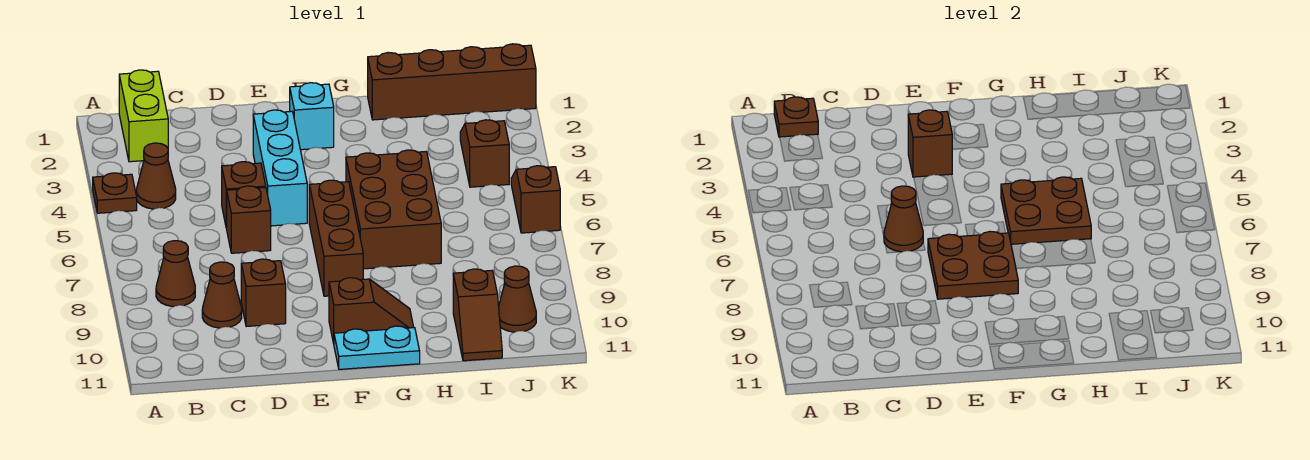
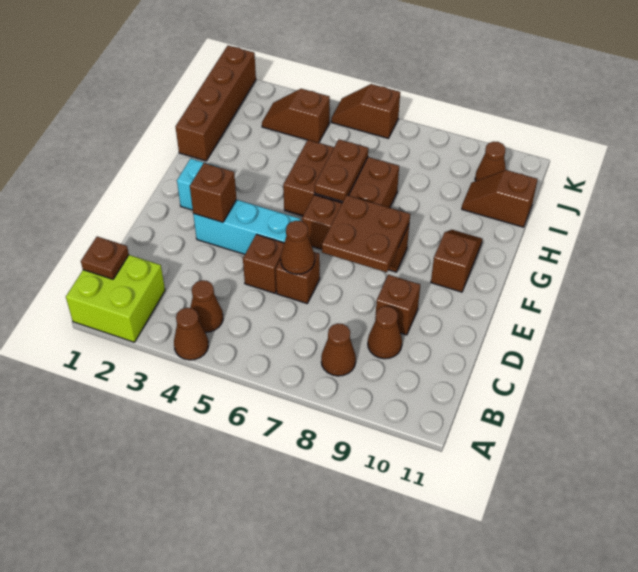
brown 1x1 plate [93,173,137,213] -> brown 1x1 cone [174,308,208,360]
lime 1x2 brick [119,70,168,162] -> lime 2x2 brick [66,255,165,342]
cyan 1x2 plate [334,326,420,369] -> none
brown 2x2 plate [1001,177,1091,244] -> brown 1x2 plate [315,139,368,202]
brown 1x2 slope [453,269,502,361] -> brown 1x2 slope turned to [462,170,538,227]

